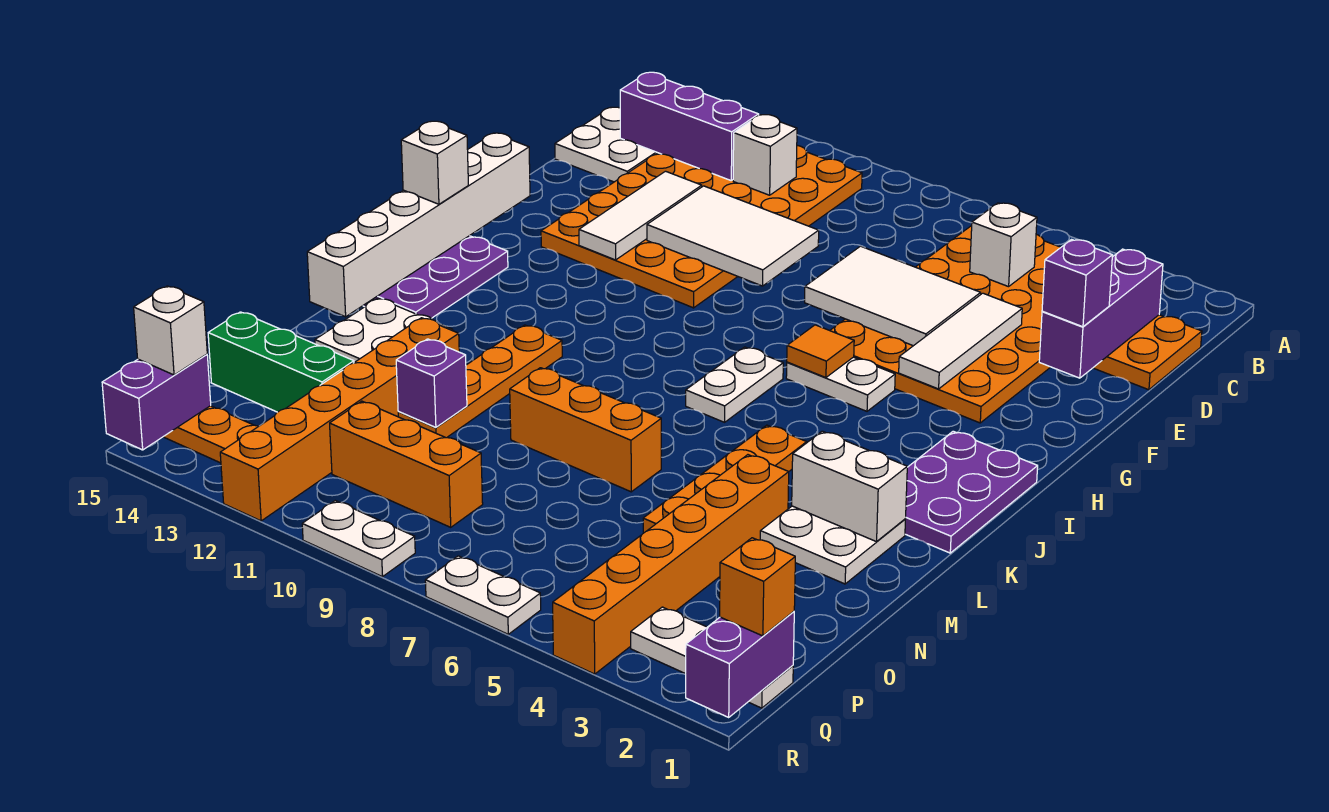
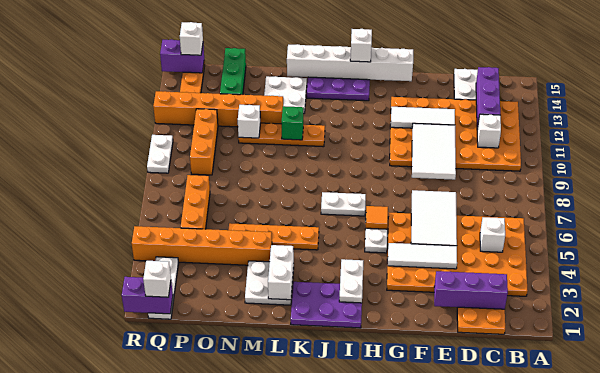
purple 1x1 brick [1042,240,1112,327] -> none
none -> green 1x1 brick [281,106,304,140]
orange 1x3 brick [510,368,661,492] -> orange 1x3 brick moved to [181,175,210,229]
purple 1x1 brick [396,339,467,427] -> white 1x1 brick [238,105,260,138]
orange 1x1 brick [720,538,795,636] -> white 1x1 brick [143,261,171,297]
white 1x2 plate [425,556,541,634] -> white 1x2 plate moved to [339,259,363,303]

